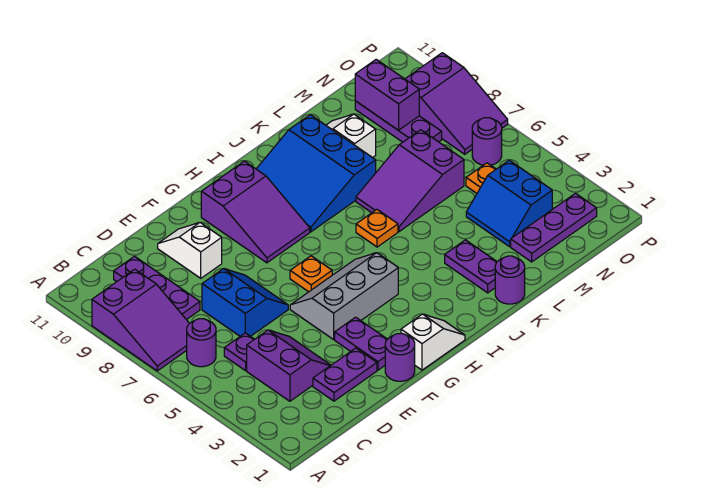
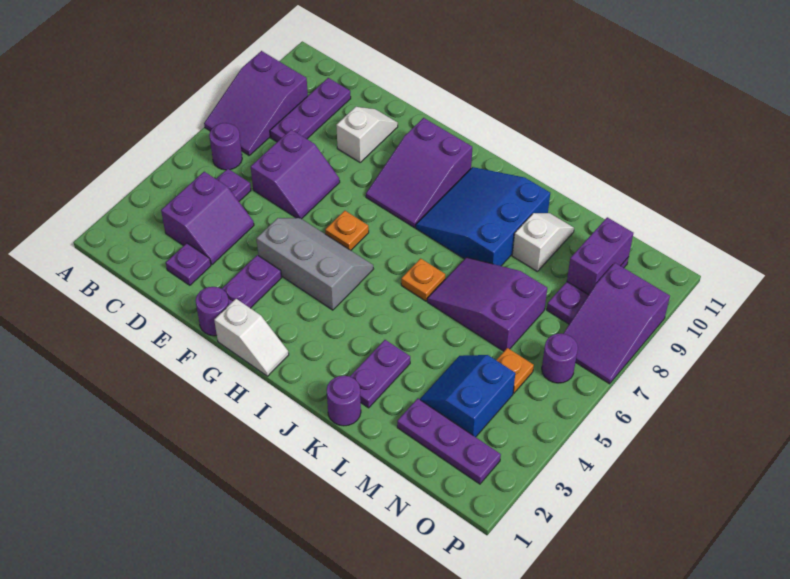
purple 1x2 plate [313,348,377,401] -> purple 1x1 plate [166,243,211,285]
blue 2x2 slope [202,269,288,336] -> purple 2x2 slope [251,130,340,219]

